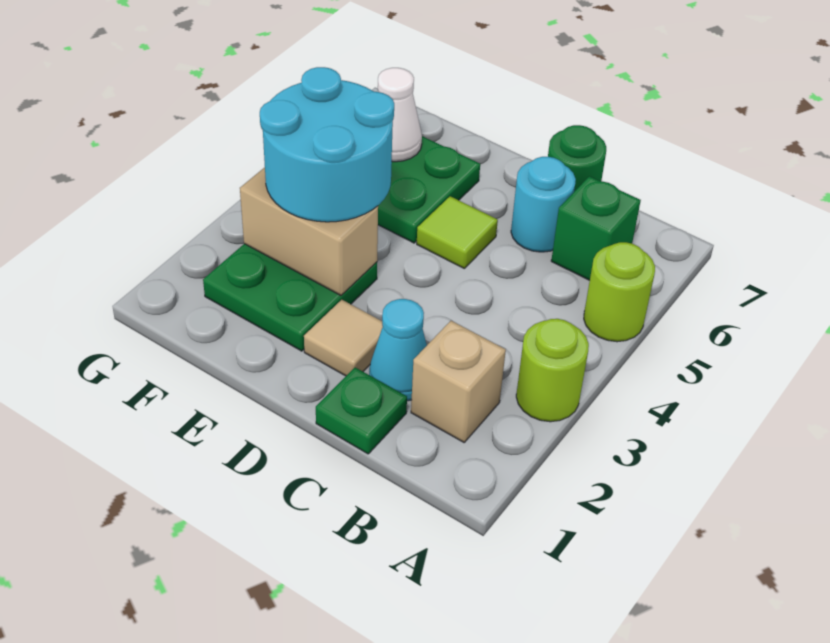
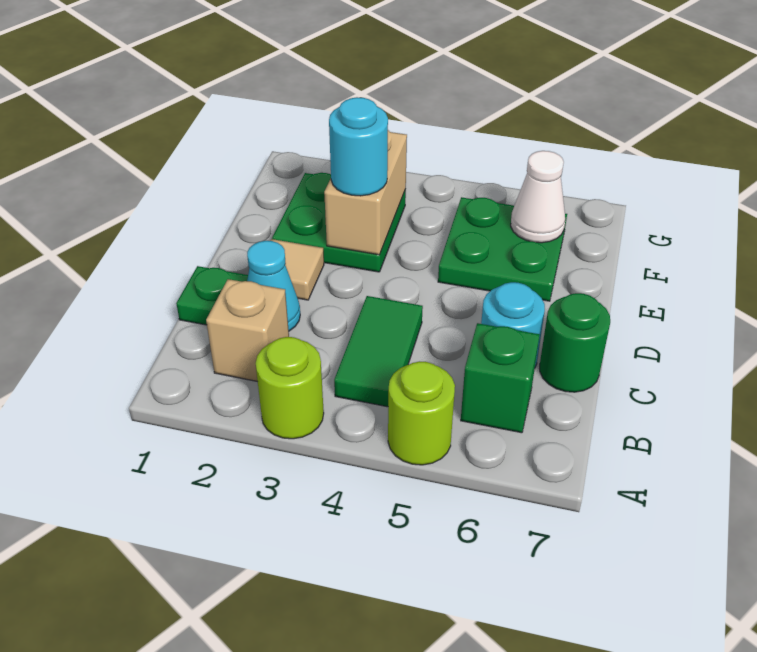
none -> green 1x2 tile [334,296,423,407]
lime 1x1 tile [417,196,498,268] -> none
cyan 2x2 round brick [260,67,394,222] -> cyan 1x1 round brick [329,97,388,196]

